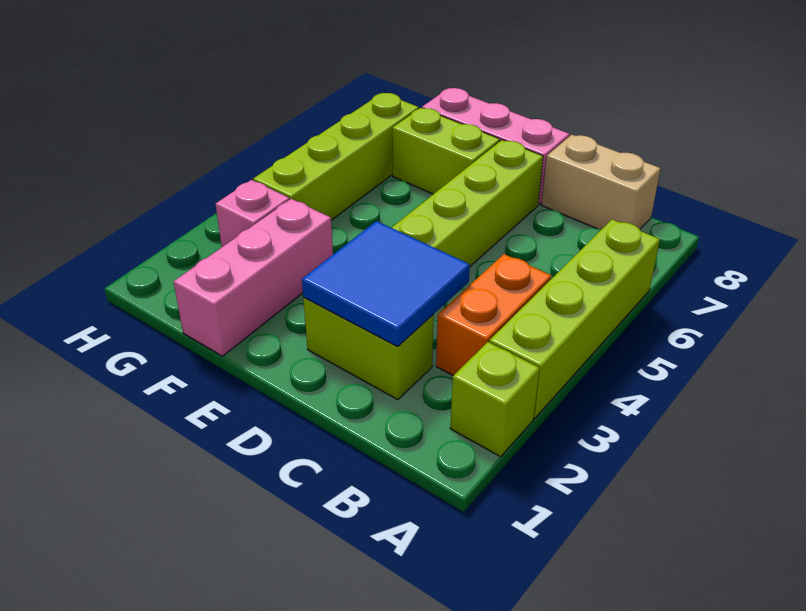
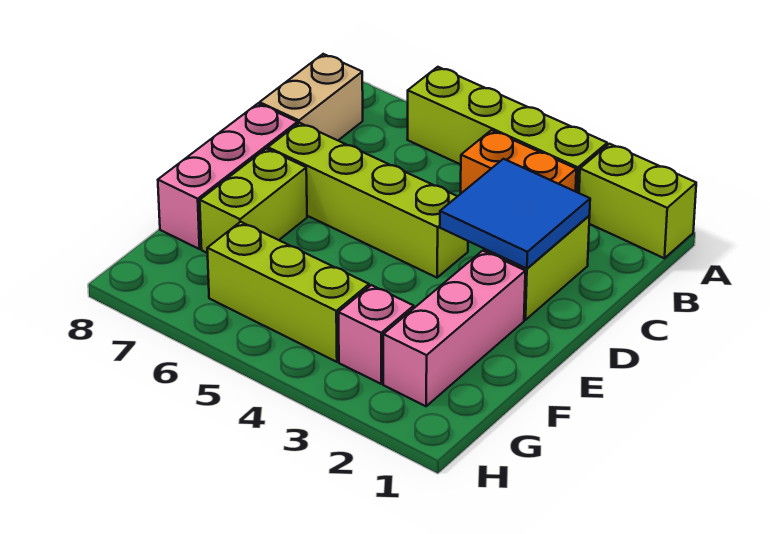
lime 1x1 brick [450,342,540,457] -> lime 1x2 brick [579,144,696,258]
pink 1x3 brick [174,199,333,356] -> pink 1x3 brick turned to [383,251,525,406]
lime 1x4 brick [253,93,419,220] -> lime 1x3 brick [207,222,369,362]

